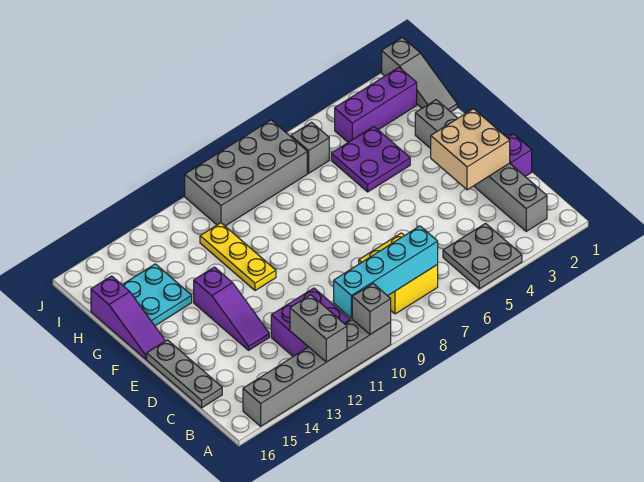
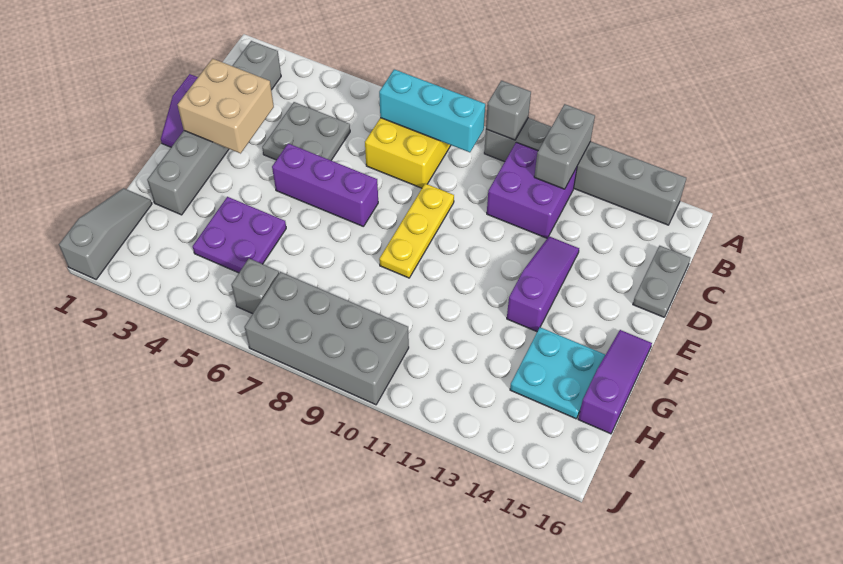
grey 2x2 plate [443,223,522,289] -> grey 2x2 plate moved to [262,102,350,160]
cyan 1x4 brick [334,226,438,318] -> cyan 1x3 brick [379,69,485,152]
grey 1x3 plate [147,340,222,408] -> grey 1x2 plate [633,246,690,317]
yellow 1x3 plate [200,223,276,291] -> yellow 1x3 plate moved to [379,184,454,278]
purple 1x3 brick [335,68,417,142] -> purple 1x3 brick moved to [272,143,378,227]

